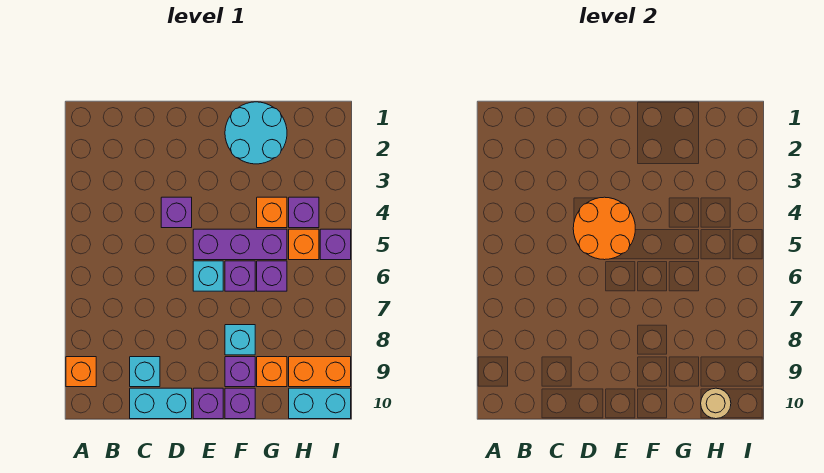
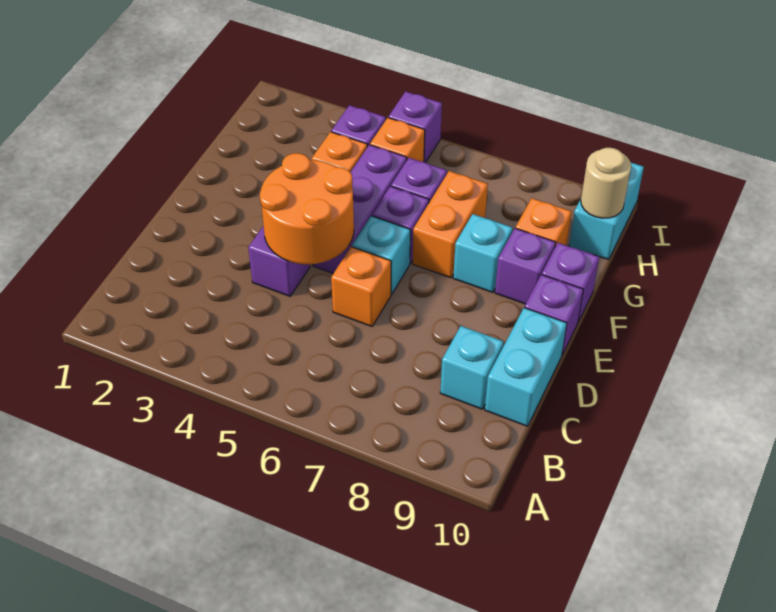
orange 1x1 brick [66,357,96,387] -> orange 1x1 brick moved to [331,247,391,327]
cyan 2x2 round brick [225,102,287,164] -> none
orange 1x2 brick [289,357,351,387] -> orange 1x2 brick moved to [413,171,488,278]

